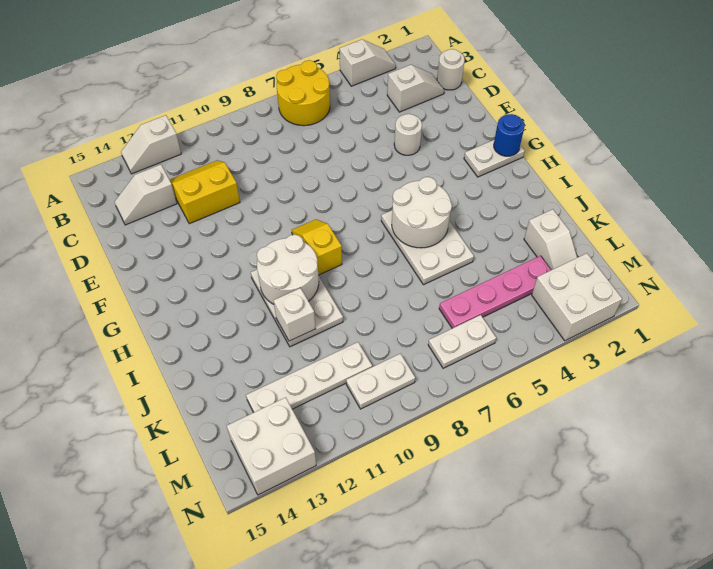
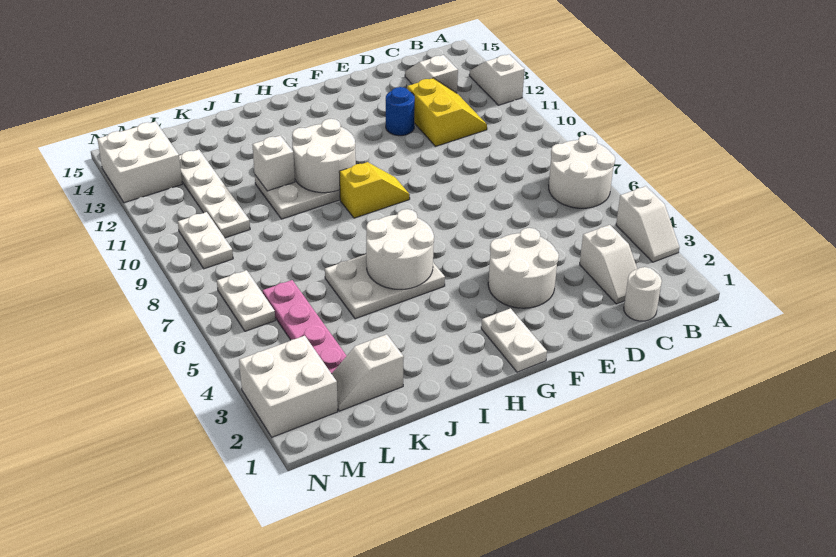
yellow 2x2 round brick [276,60,330,126] -> white 2x2 round brick [549,135,615,208]
white 1x1 round brick [394,114,422,155] -> white 2x2 round brick [488,228,559,308]
blue 1x1 round brick [494,114,525,156] -> blue 1x1 round brick moved to [386,87,415,136]

